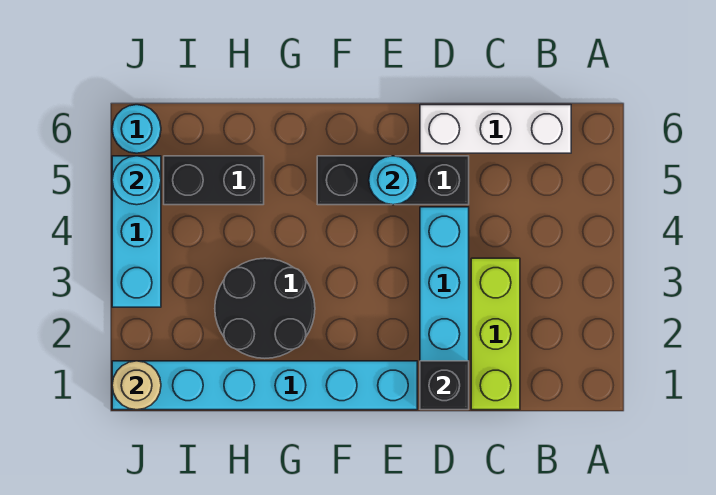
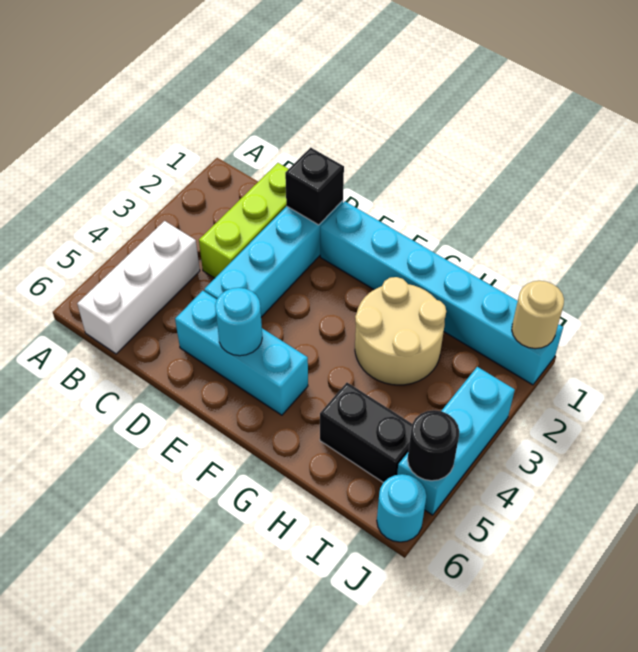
white 1x3 brick [420,105,571,153] -> white 1x3 brick turned to [77,221,200,354]
black 1x3 brick [317,156,469,205] -> cyan 1x3 brick [175,291,308,415]
black 2x2 round brick [215,258,315,358] -> tan 2x2 round brick [355,277,446,385]
cyan 1x1 round brick [112,156,161,205] -> black 1x1 round brick [408,410,460,481]

